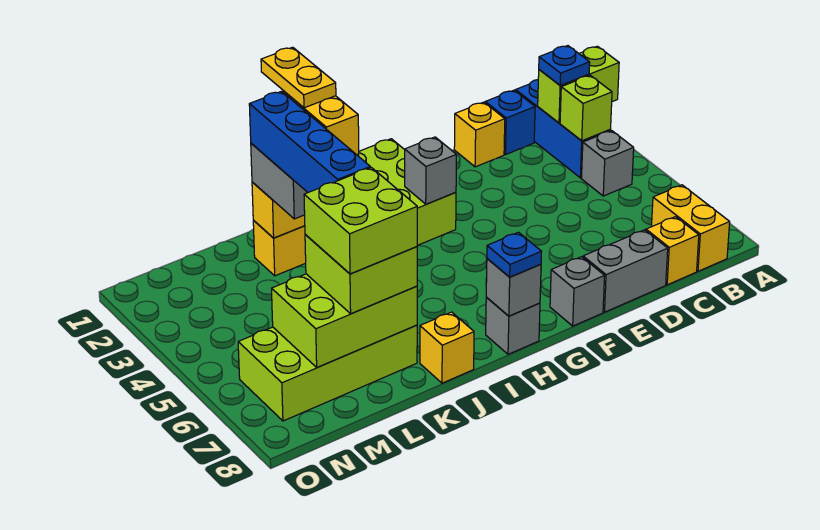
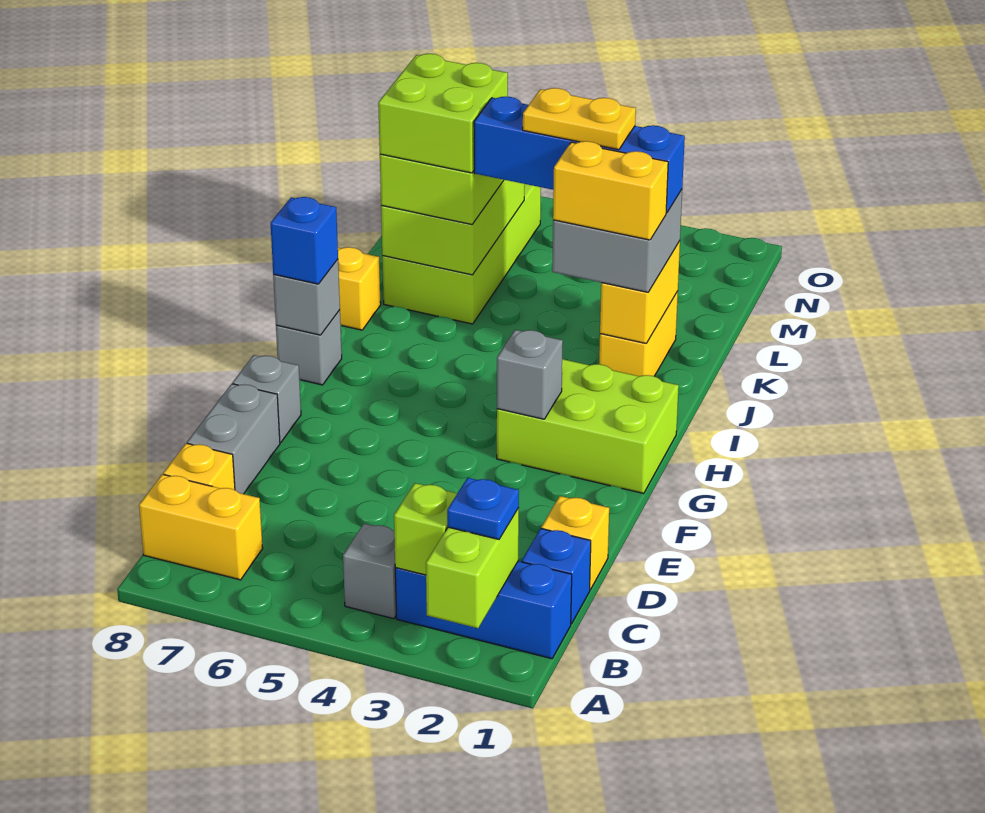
blue 1x1 plate [487,232,542,277] -> blue 1x1 brick [271,197,338,284]
yellow 1x2 plate [261,47,336,108] -> yellow 1x2 plate moved to [523,88,636,150]

